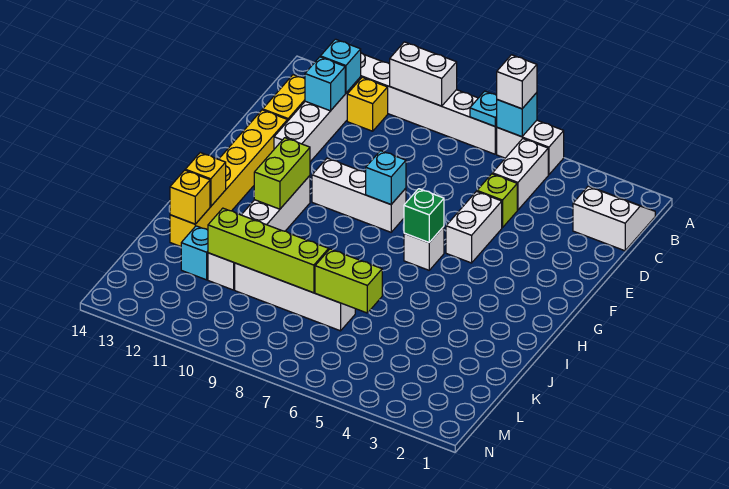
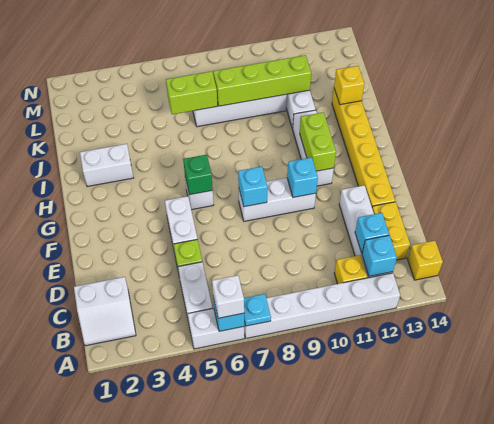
white 1x2 brick [390,42,457,106] -> white 1x2 brick moved to [80,144,133,187]
yellow 1x1 brick [185,153,226,206] -> yellow 1x1 brick moved to [408,241,443,280]
cyan 1x1 brick [181,226,208,280] -> cyan 1x1 brick moved to [287,157,318,197]

